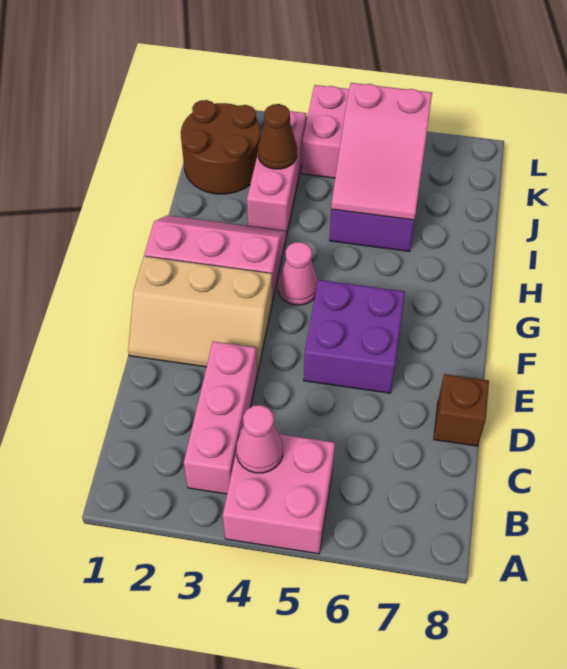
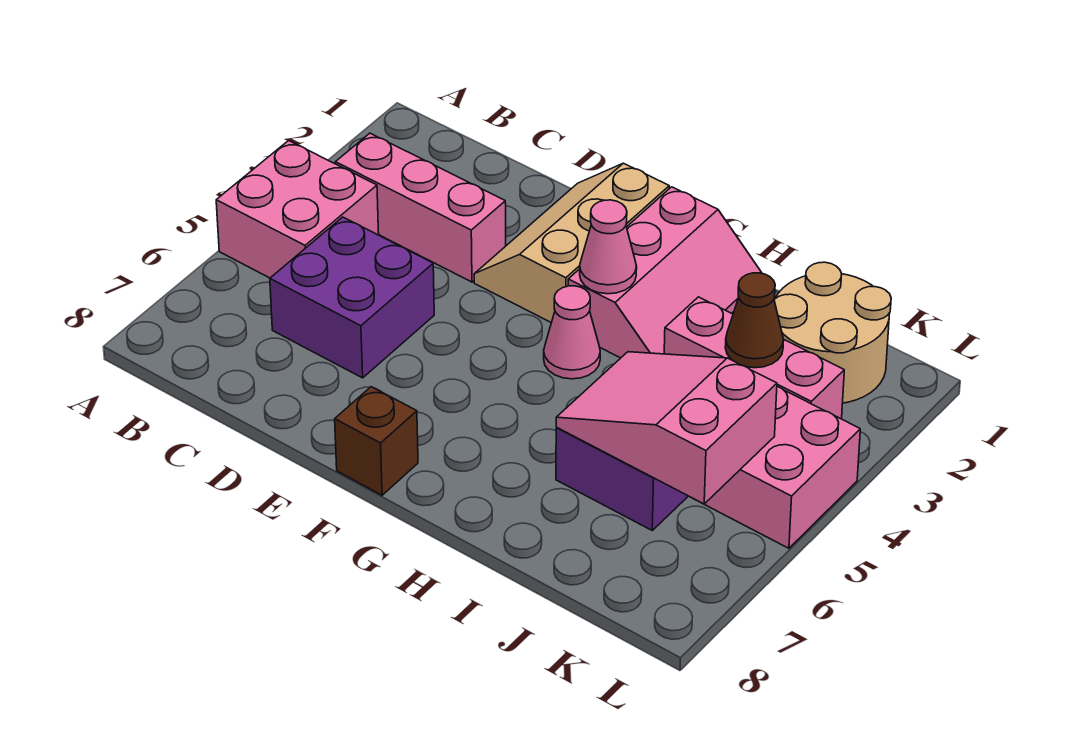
pink 1x1 cone [236,405,283,473] -> pink 1x1 cone moved to [580,200,637,294]
brown 1x1 brick [434,374,489,446] -> brown 1x1 brick moved to [335,387,418,495]
purple 2x2 brick [304,280,405,393] -> purple 2x2 brick moved to [270,217,434,378]
brown 2x2 round brick [181,100,260,194] -> tan 2x2 round brick [774,262,891,403]

